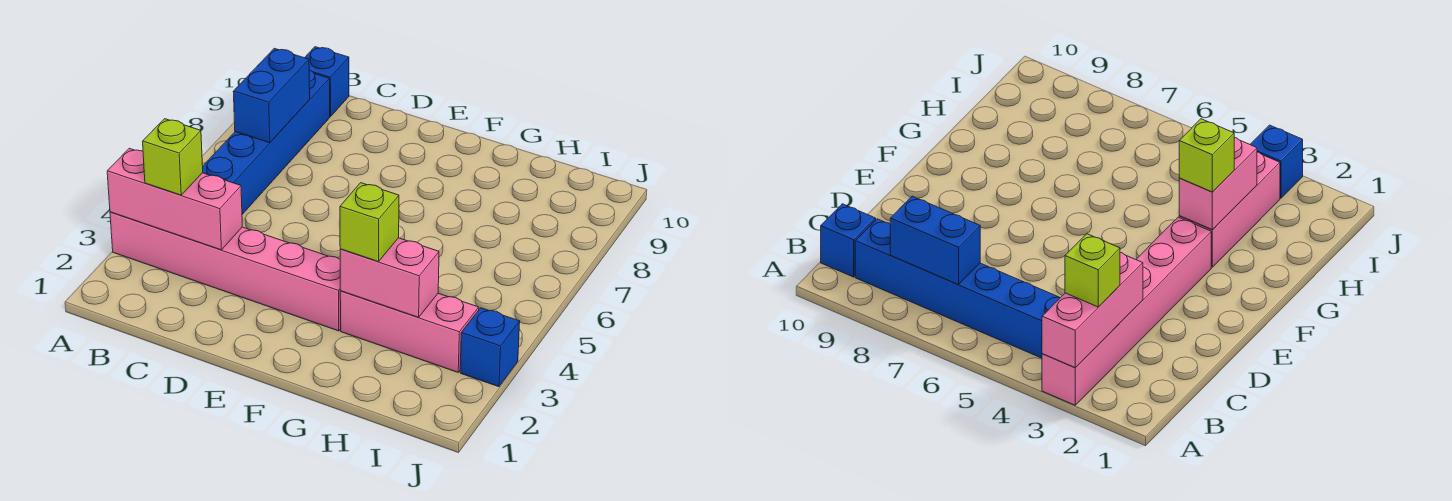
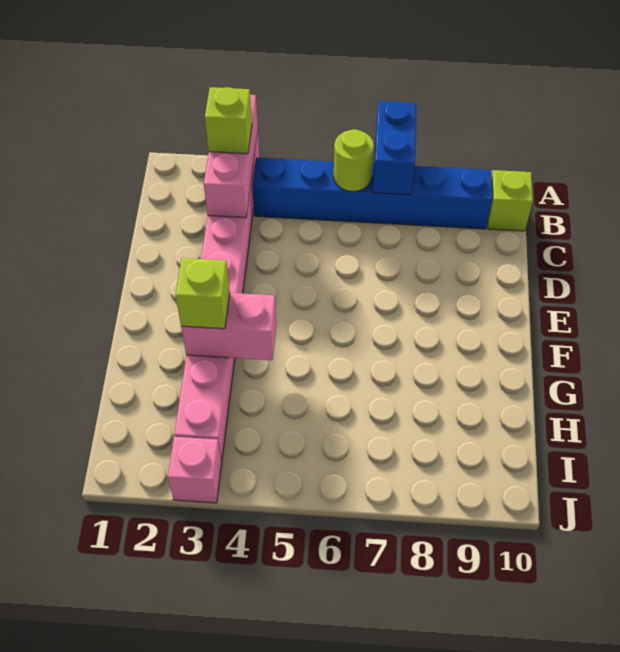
none -> lime 1x1 round brick [334,129,374,192]
blue 1x2 brick [233,48,310,143] -> blue 1x2 brick turned to [373,101,416,195]
blue 1x1 brick [305,47,349,116] -> lime 1x1 brick [487,170,533,231]
pink 1x2 brick [340,238,439,317] -> pink 1x2 brick turned to [181,293,276,360]
blue 1x1 brick [460,308,520,387] -> pink 1x1 brick [168,437,222,503]

